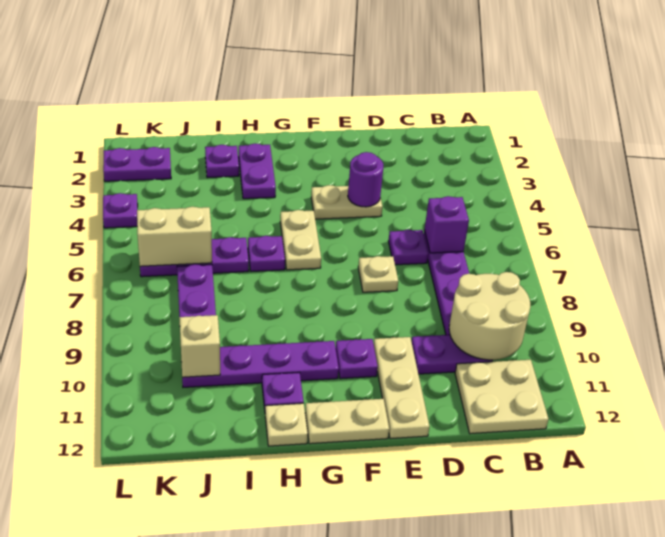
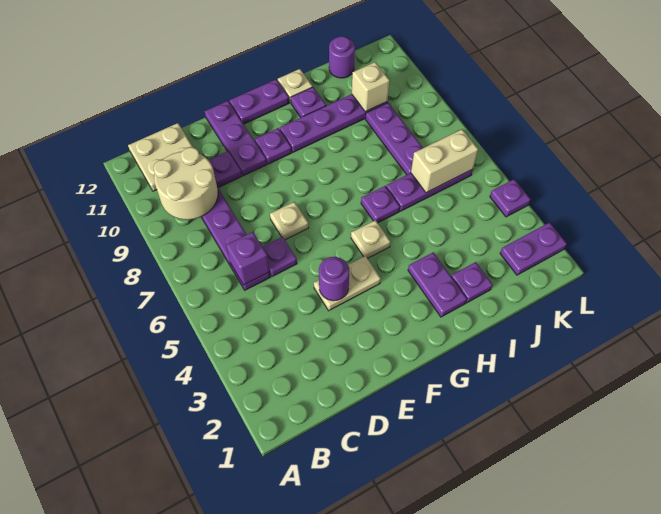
tan 1x3 plate [374,337,430,439] -> purple 1x3 plate [205,101,267,176]
tan 1x2 plate [305,399,389,444] -> purple 1x2 plate [229,79,289,124]
tan 1x2 plate [280,210,321,270] -> tan 1x1 plate [351,220,390,259]
none -> purple 1x1 round brick [329,36,355,78]

